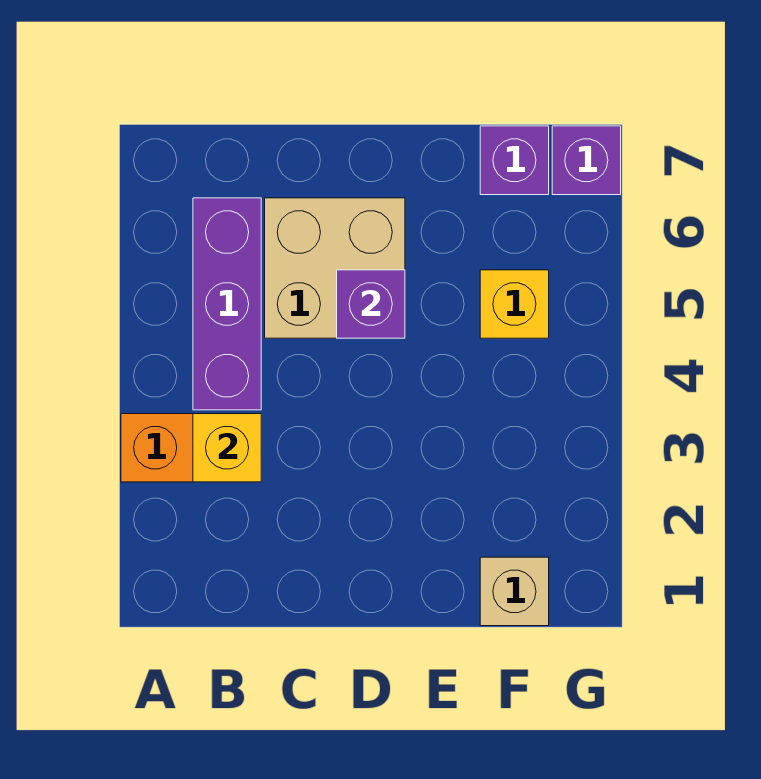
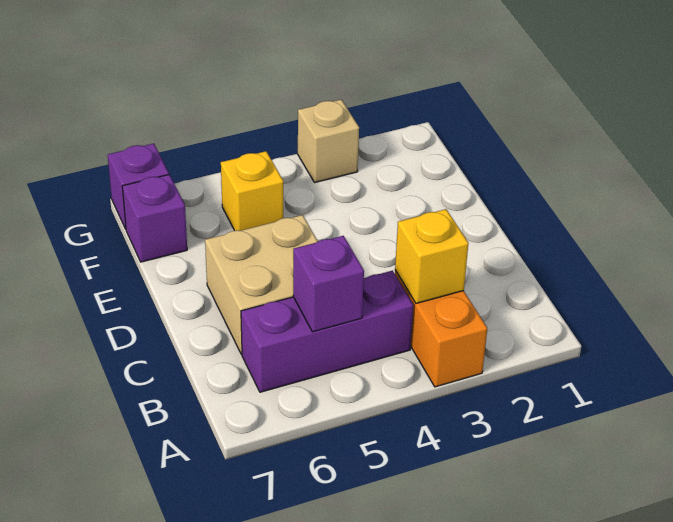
purple 1x1 brick [337,270,405,338] -> purple 1x1 brick moved to [293,236,364,332]
tan 1x1 brick [480,557,549,626] -> tan 1x1 brick moved to [298,100,359,183]

